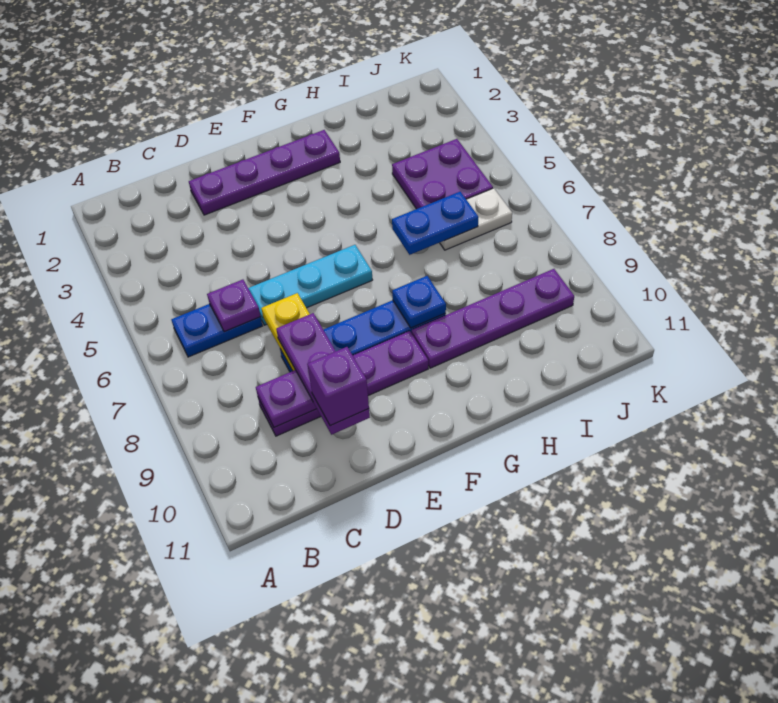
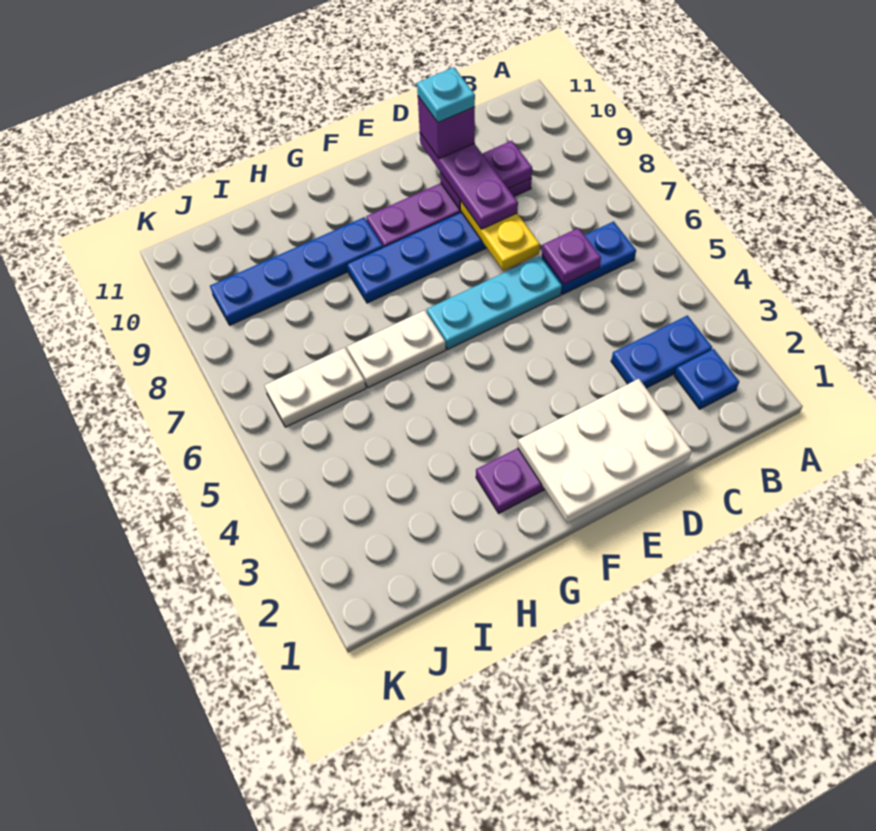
none -> white 2x3 plate [518,379,692,523]
none -> cyan 1x1 plate [417,67,475,123]
none -> white 1x2 plate [347,310,446,388]
blue 1x1 plate [392,276,446,328] -> blue 1x1 plate moved to [675,349,739,409]
purple 1x4 plate [412,269,574,368] -> blue 1x4 plate [210,217,383,325]
blue 1x2 plate [392,192,479,255] -> blue 1x2 plate moved to [611,315,712,388]
purple 2x2 plate [392,139,493,209] -> none

